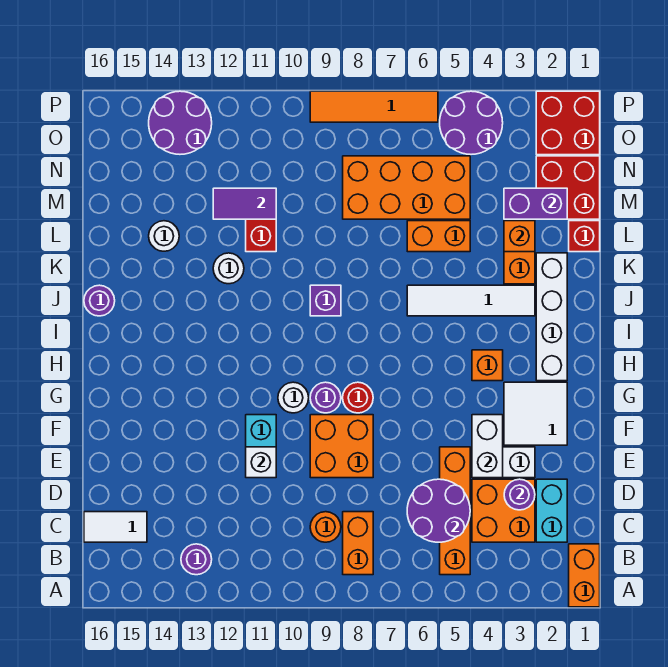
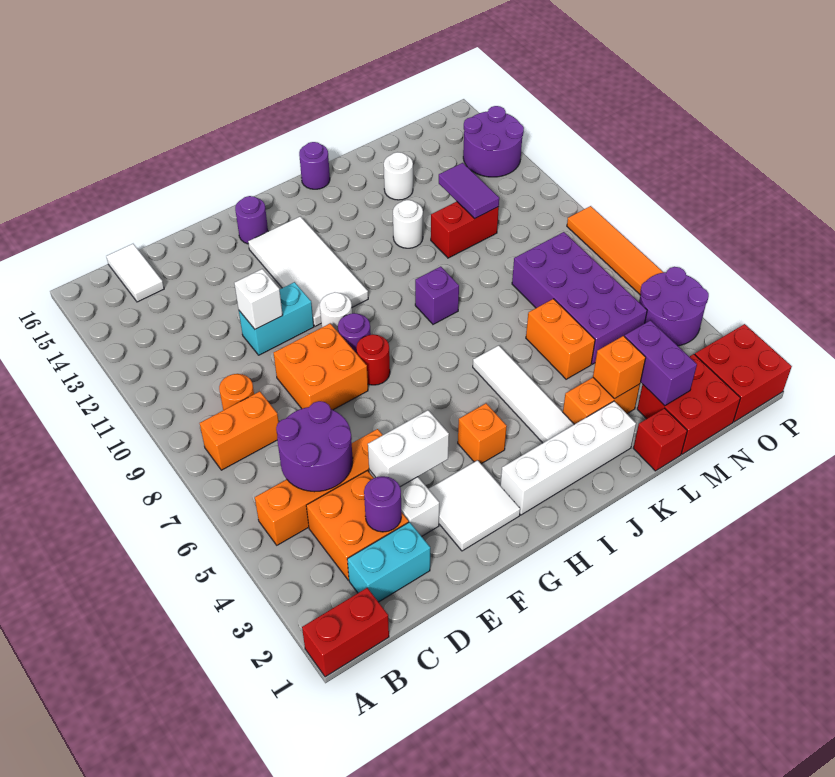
orange 1x2 brick [569,544,600,607] -> red 1x2 brick [302,588,389,677]
purple 1x1 round brick [181,544,212,575] -> purple 1x1 round brick moved to [235,196,268,244]
none -> white 2x4 tile [248,216,368,326]
orange 2x4 brick [343,156,470,219] -> purple 2x4 brick [512,232,647,364]

